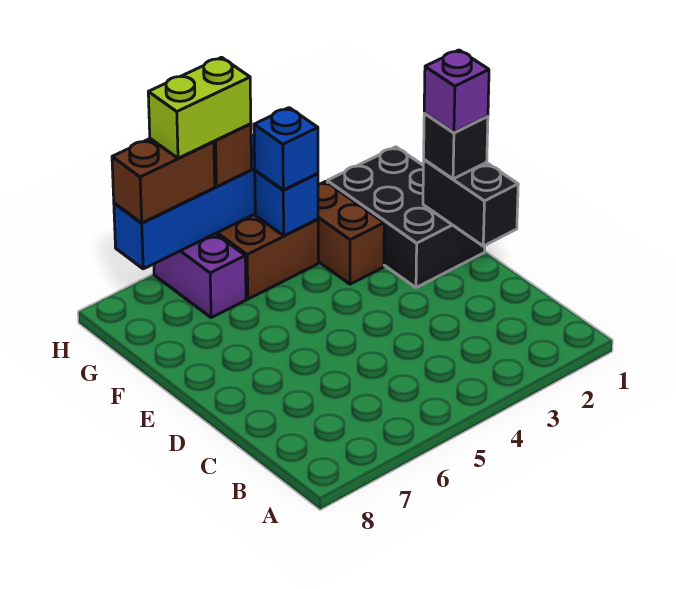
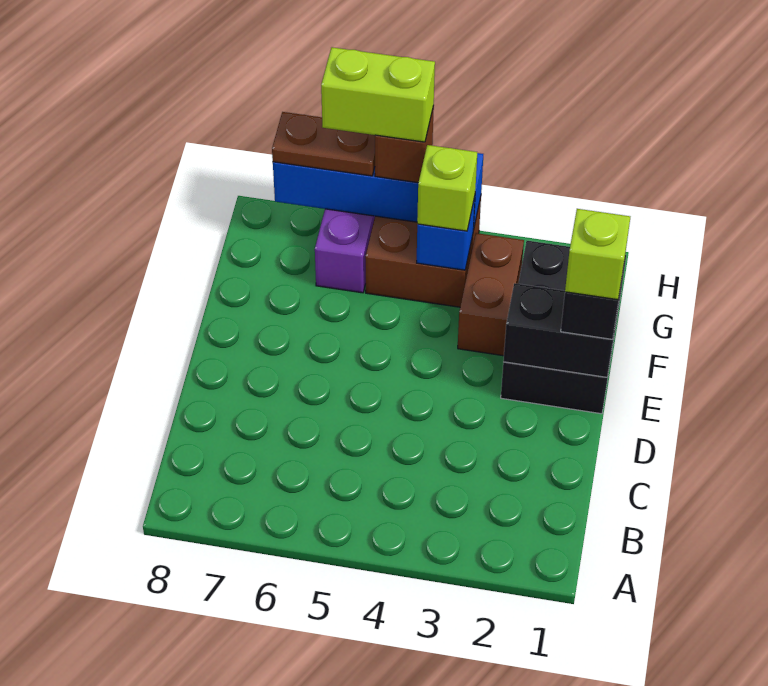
black 1x2 brick [423,160,518,246] -> black 1x2 brick turned to [503,283,617,377]
purple 1x1 brick [424,50,489,133] -> lime 1x1 brick [565,209,630,300]
blue 1x1 brick [254,108,318,190] -> lime 1x1 brick [417,145,477,231]
brown 1x2 brick [112,139,215,223] -> brown 1x2 plate [272,112,375,176]

